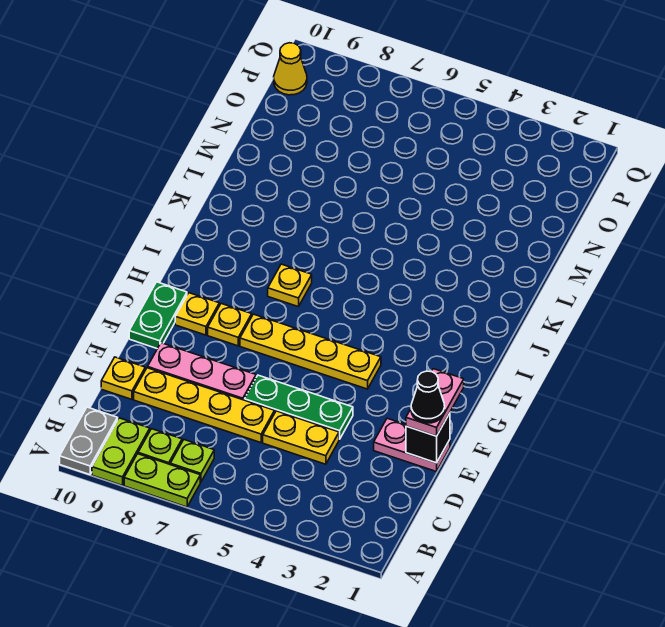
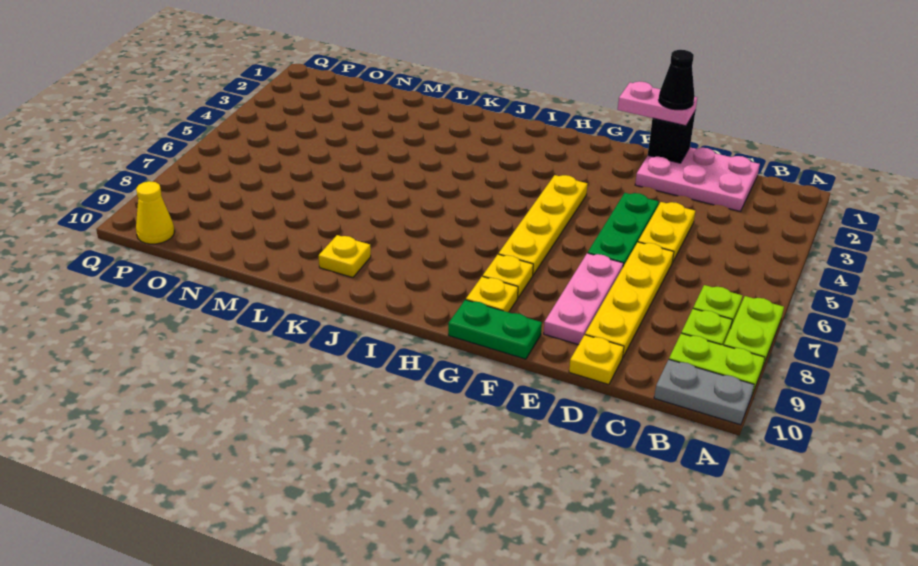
pink 1x2 plate [374,418,450,472] -> pink 2x3 plate [635,147,760,211]
yellow 1x1 plate [268,264,312,307] -> yellow 1x1 plate moved to [319,235,371,278]

